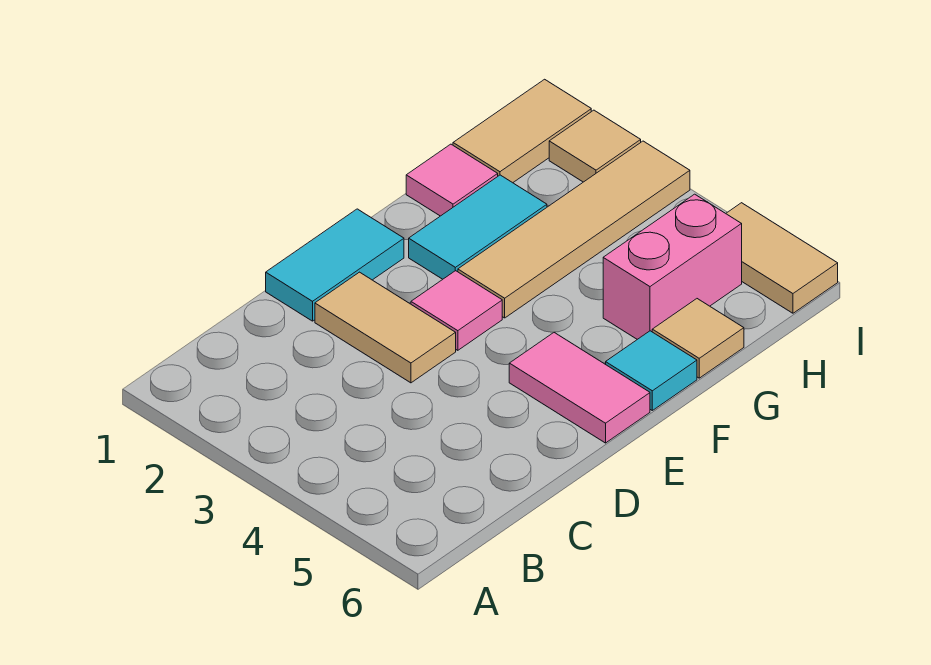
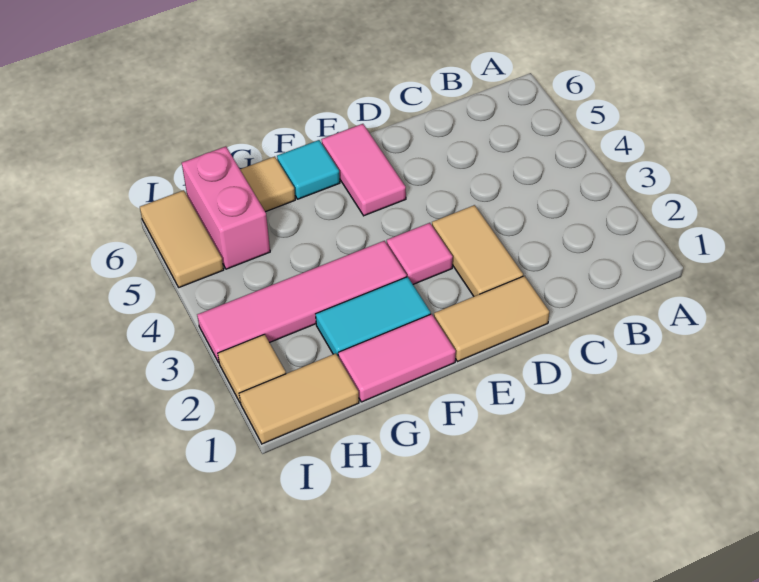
cyan 1x2 tile [266,209,404,321] -> tan 1x2 tile [434,276,549,362]
tan 1x4 tile [458,141,690,318] -> pink 1x4 tile [197,241,407,363]
pink 1x1 tile [406,144,498,216] -> pink 1x2 tile [338,314,456,402]
pink 1x2 brick [603,194,742,339] -> pink 1x2 brick turned to [182,146,270,269]

